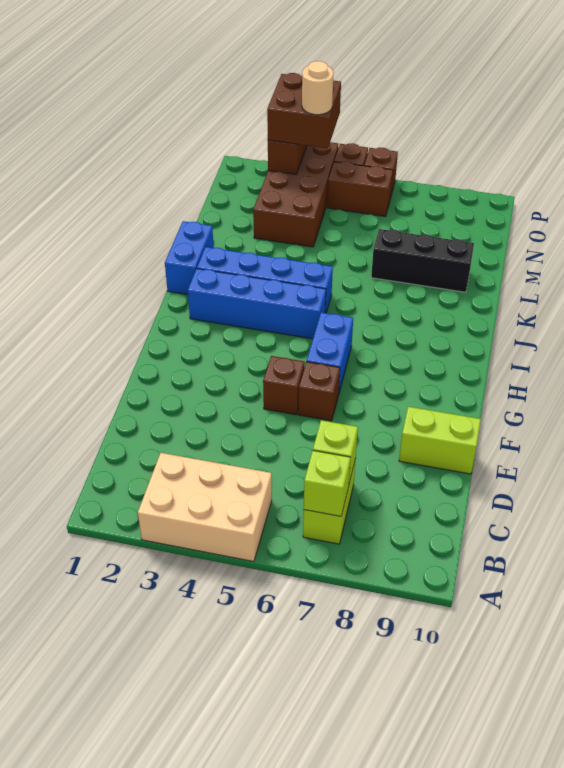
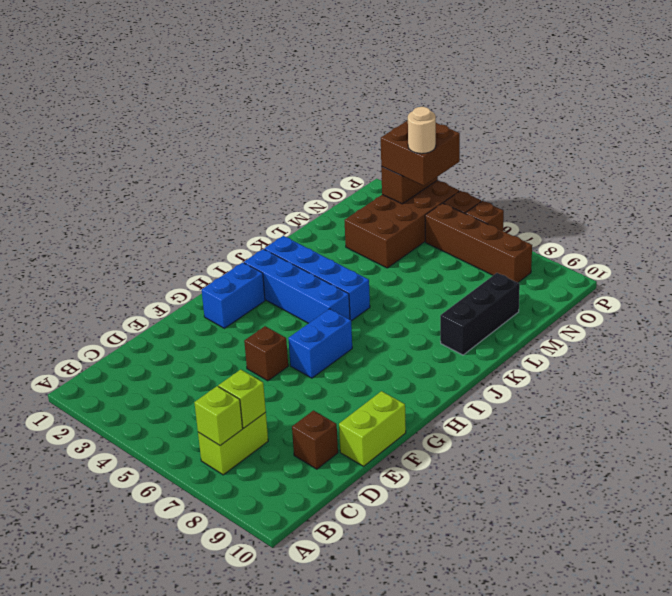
tan 2x3 brick [138,453,272,562] -> none
lime 1x2 brick [399,407,481,474] -> lime 1x2 brick turned to [339,391,406,466]
brown 1x1 brick [298,362,340,421] -> brown 1x1 brick moved to [292,411,338,469]
blue 1x2 brick [165,221,214,294] -> blue 1x2 brick moved to [202,263,265,328]
black 1x3 brick [371,229,474,292] -> black 1x3 brick turned to [440,273,520,355]
brown 1x2 brick [327,162,393,217] -> brown 1x4 brick [425,203,532,283]

